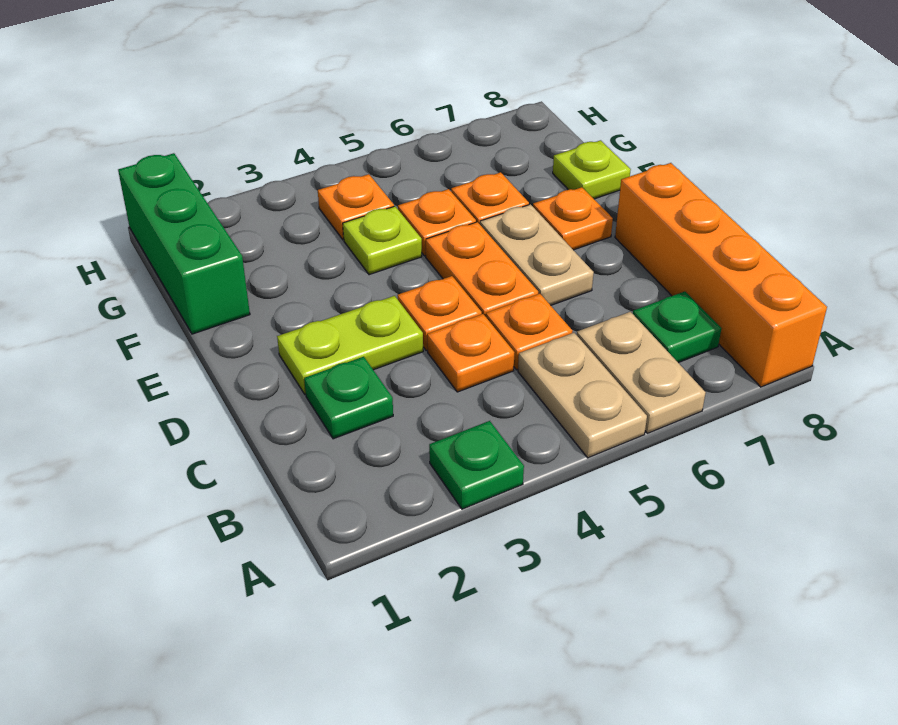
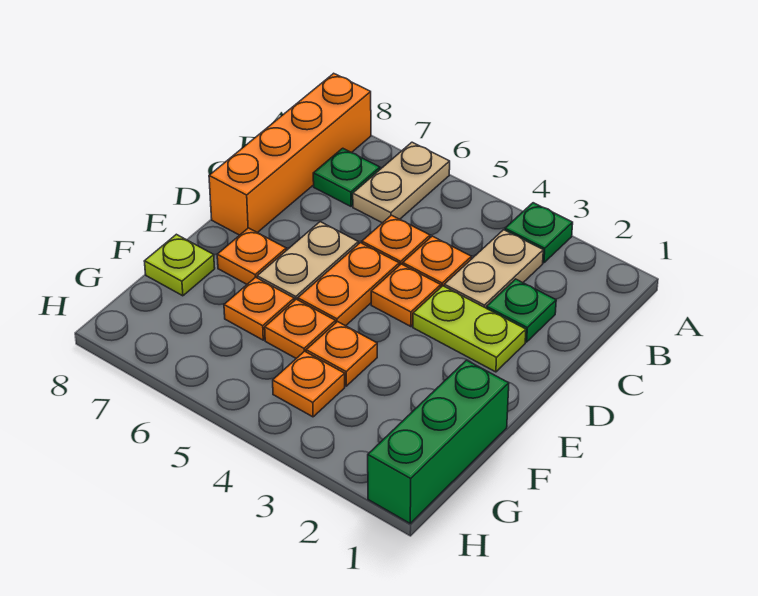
tan 1x2 plate [518,333,647,458] -> tan 1x2 plate moved to [444,230,543,308]
lime 1x1 plate [343,206,422,275] -> orange 1x1 plate [306,322,377,386]

